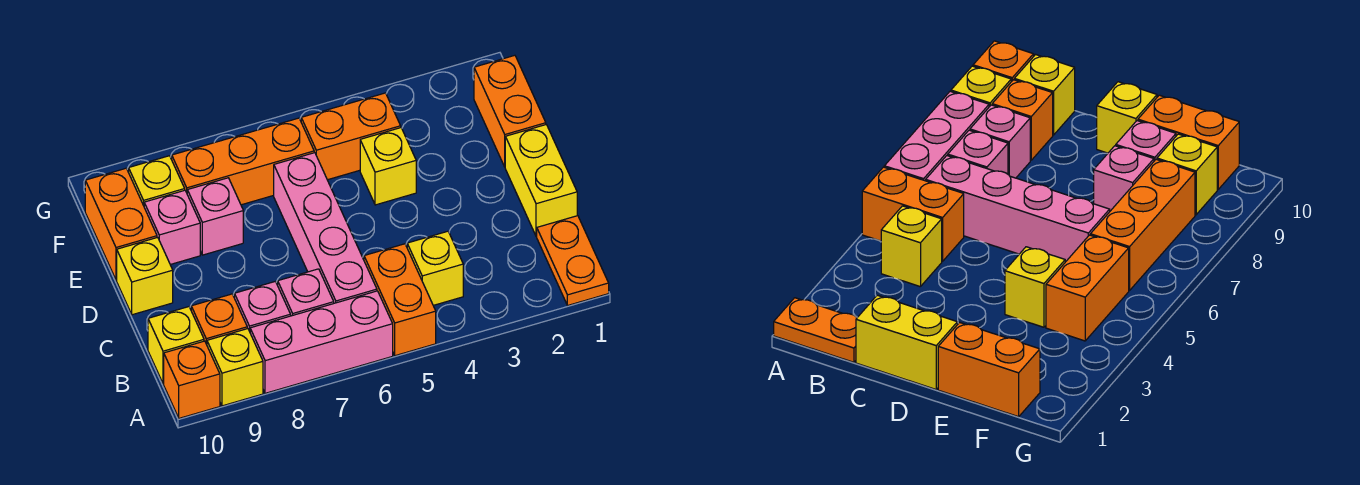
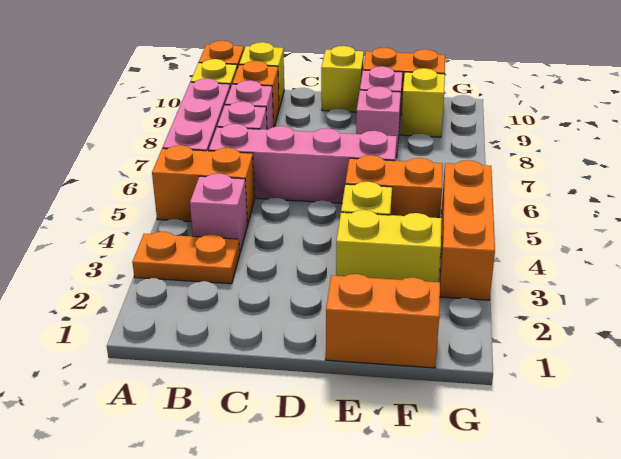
orange 1x2 plate [537,216,609,305] -> orange 1x2 plate moved to [132,232,240,284]
yellow 1x1 brick [407,231,463,305] -> pink 1x1 brick [190,173,247,252]
yellow 1x2 brick [505,125,577,236] -> yellow 1x2 brick moved to [336,210,442,282]
orange 1x2 brick [301,93,401,180] -> orange 1x2 brick turned to [345,155,443,218]
orange 1x3 brick [172,118,314,205] -> orange 1x3 brick moved to [440,160,495,300]

